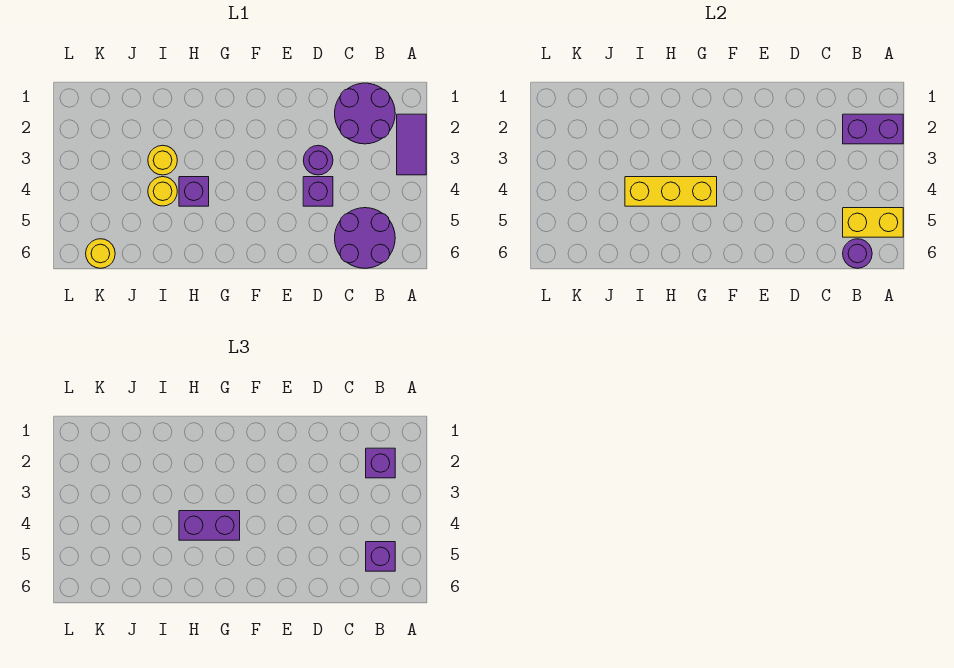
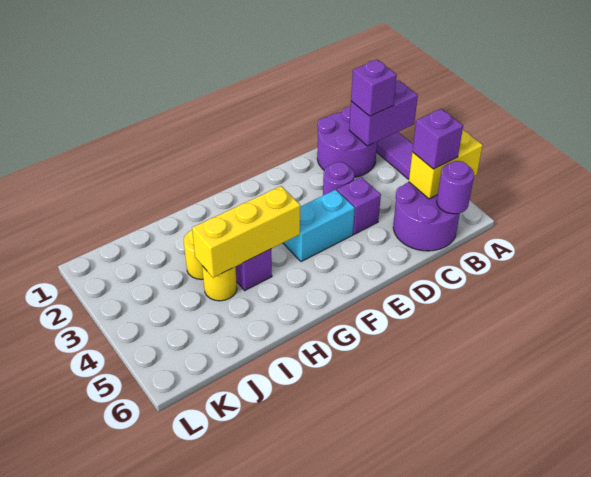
none -> cyan 1x2 brick [283,190,355,262]
purple 1x2 brick [179,511,240,540] -> none
yellow 1x1 round brick [86,239,115,268] -> none

